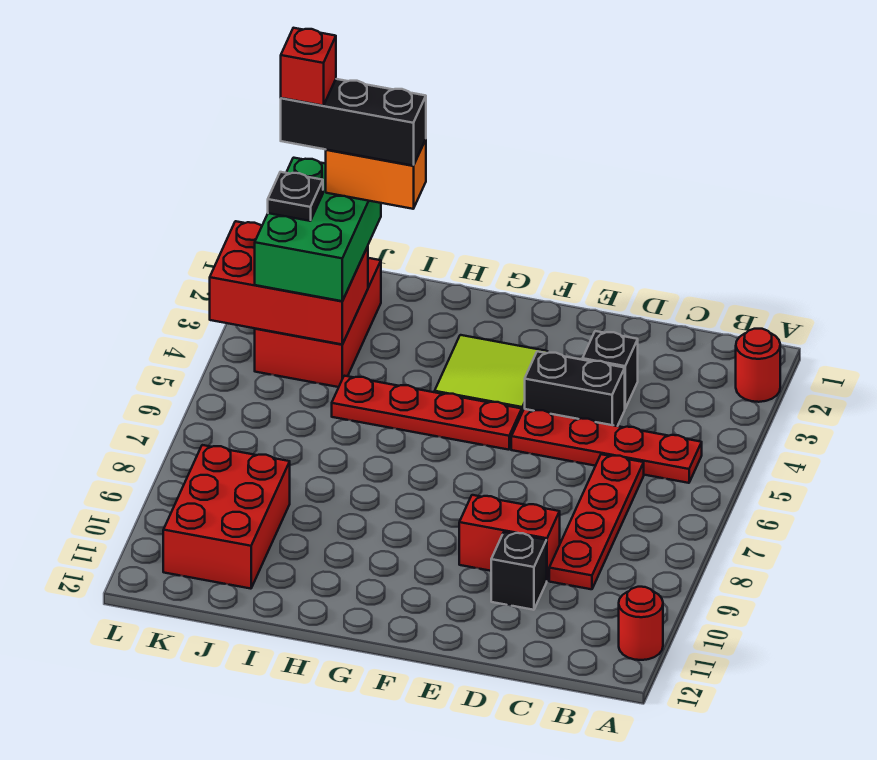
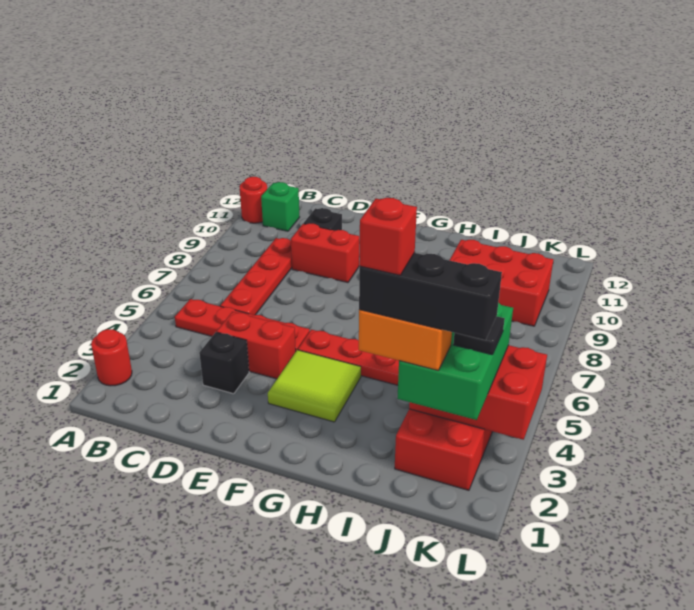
none -> green 1x1 brick [261,182,300,231]
black 1x2 brick [525,351,625,426] -> red 1x2 brick [217,312,296,379]
red 2x3 brick [163,445,290,589] -> red 2x3 brick turned to [449,240,554,326]
red 1x1 brick [281,28,336,106] -> red 1x1 brick moved to [359,198,417,275]

